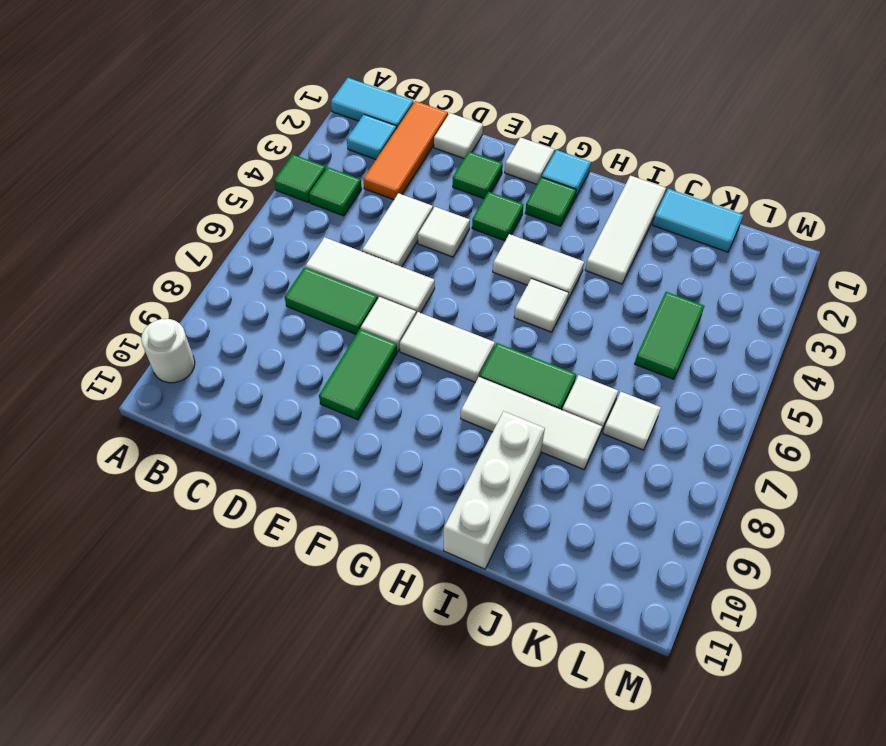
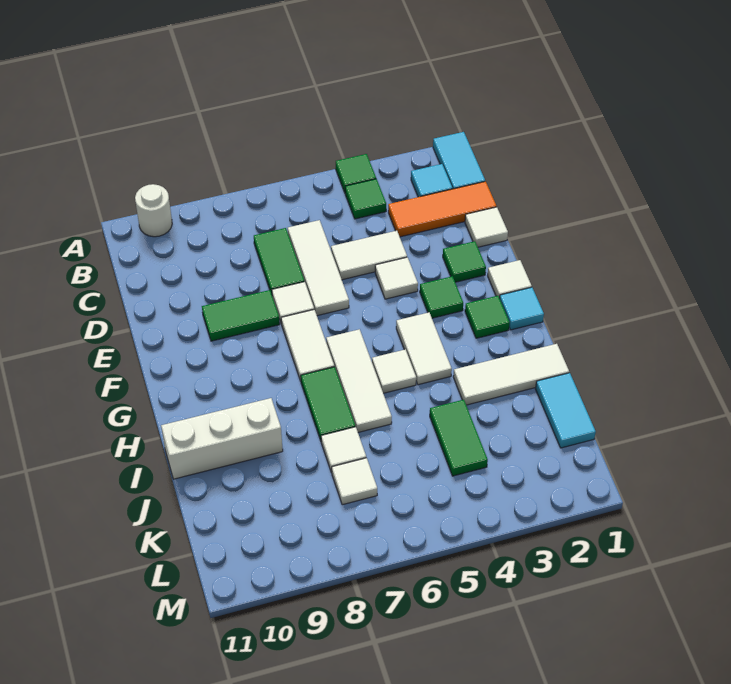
white 1x3 tile [461,377,602,470] -> white 1x3 tile moved to [326,329,392,432]
green 1x2 tile [635,292,704,379] -> green 1x2 tile turned to [430,400,488,476]

